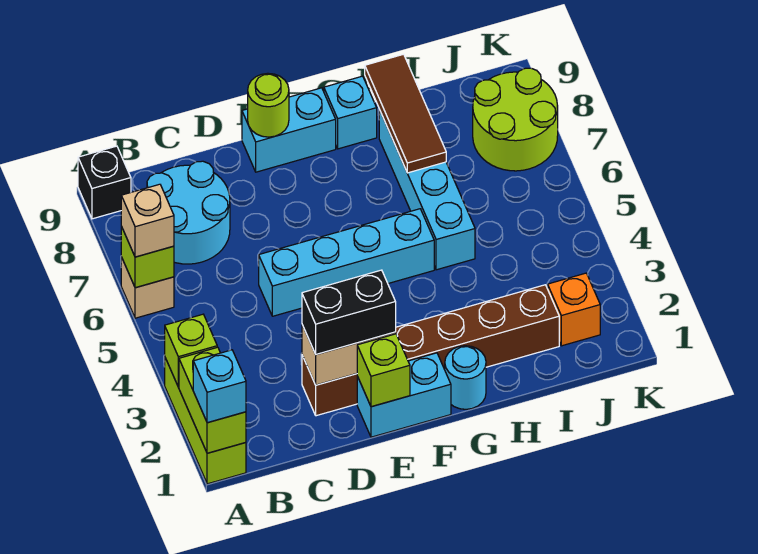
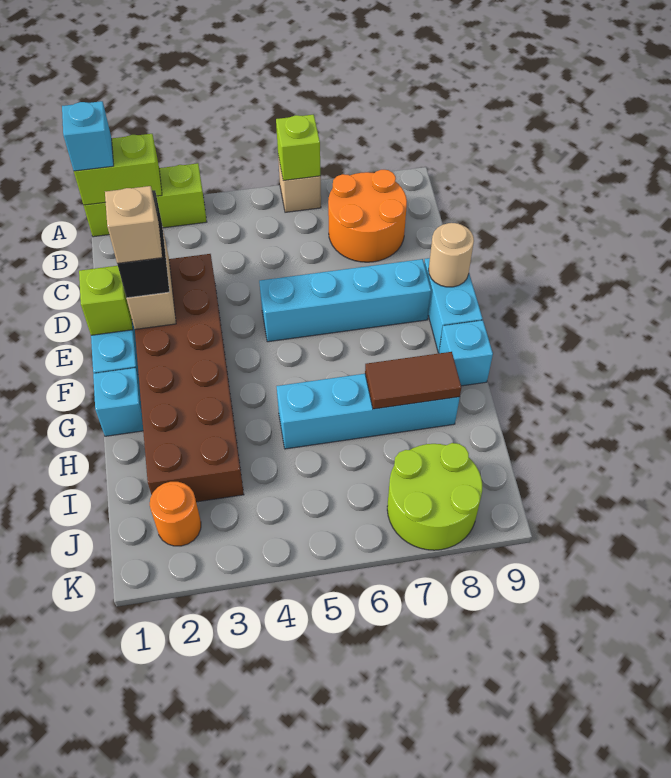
lime 1x1 brick [165,314,217,387] -> none
tan 1x1 brick [121,184,174,257] -> tan 1x1 brick moved to [105,186,162,264]
black 1x1 brick [78,146,131,219] -> none
cyan 2x2 round brick [147,161,230,264] -> orange 2x2 round brick [328,170,407,262]
brown 1x6 brick [302,285,559,416] -> brown 2x6 brick [135,254,244,502]
cyan 1x4 brick [259,209,434,316] -> cyan 1x4 brick turned to [259,259,431,342]
lime 1x1 round brick [248,73,289,137] -> tan 1x1 round brick [429,223,474,287]
cyan 1x1 round brick [445,346,486,409] -> cyan 1x1 brick [93,368,143,436]
brown 1x3 tile [365,54,446,173] -> brown 1x2 tile [365,352,461,409]
orange 1x1 brick [548,273,600,346] -> orange 1x1 round brick [150,482,201,546]

